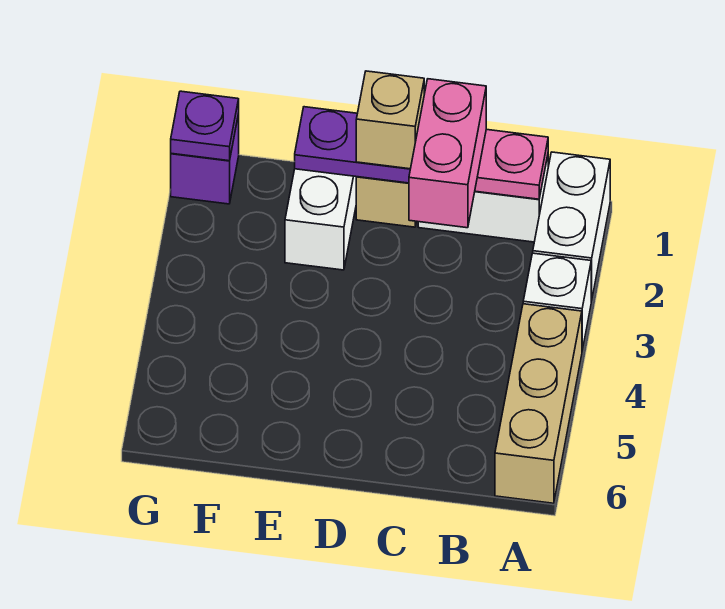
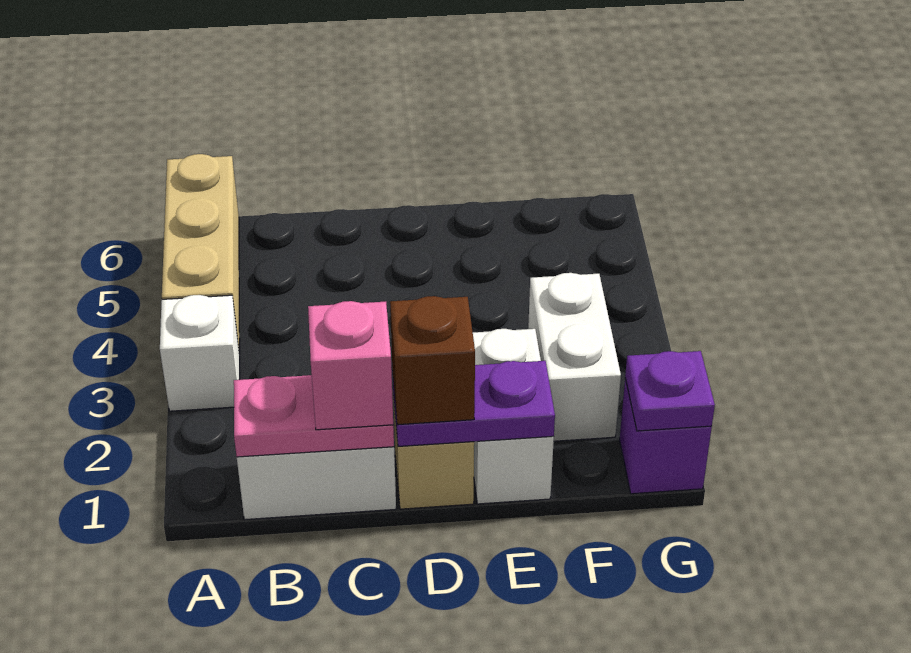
white 1x2 brick [533,152,610,301] -> white 1x2 brick moved to [528,273,621,441]
pink 1x2 brick [409,79,486,228] -> pink 1x1 brick [308,301,393,430]
tan 1x1 brick [356,71,424,169] -> brown 1x1 brick [390,296,475,425]

